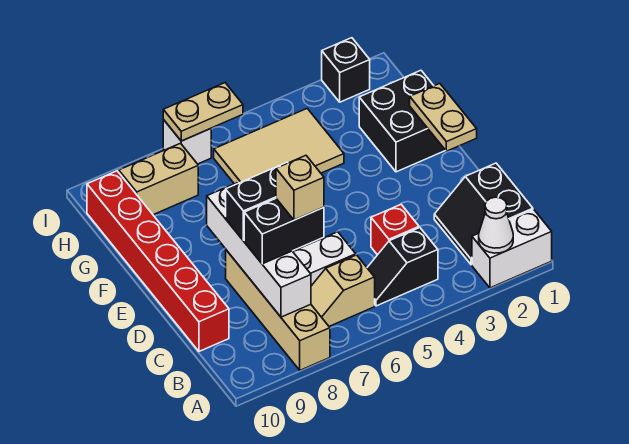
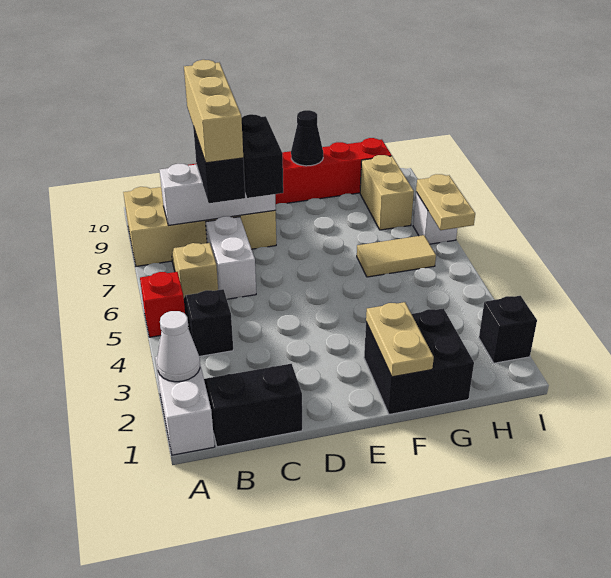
tan 1x4 brick [226,250,330,370] -> tan 2x4 brick [123,187,276,266]
white 1x4 brick [207,183,311,317] -> white 1x3 brick [160,164,276,225]
red 1x1 brick [371,205,419,255] -> red 1x1 brick moved to [140,272,185,337]
tan 1x1 brick [276,156,324,220] -> tan 1x3 brick [184,60,243,163]
tan 1x2 plate [410,84,477,151] -> tan 1x2 plate turned to [366,302,434,377]
none -> black 1x1 cone [291,110,323,166]
tan 2x3 tile [214,109,344,184] -> tan 1x2 tile [357,235,436,277]

